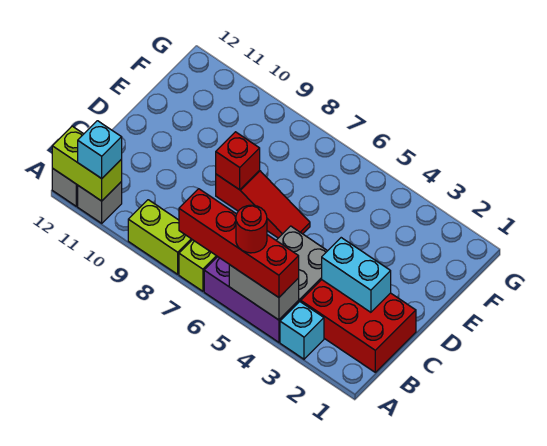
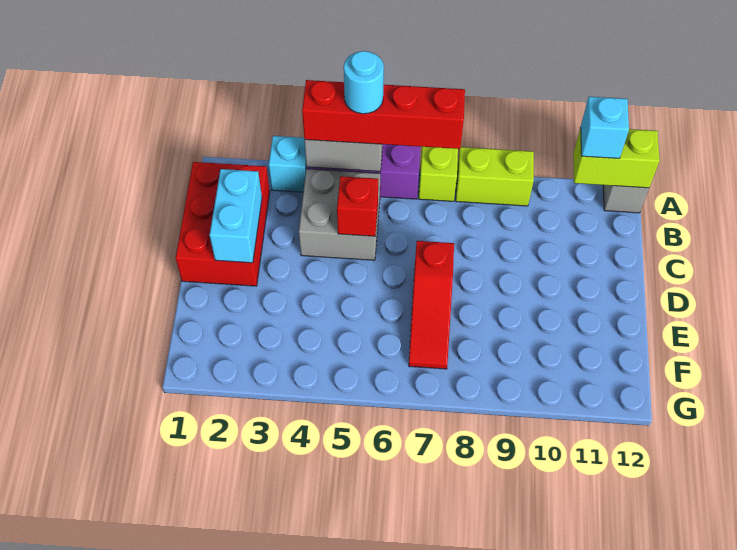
red 1x1 round brick [236,205,267,253] -> cyan 1x1 round brick [344,51,384,114]
grey 1x1 brick [78,182,122,223] -> none
red 2x3 brick [301,280,416,372] -> red 2x3 brick turned to [176,162,270,286]
cyan 1x2 brick [322,238,391,312] -> cyan 1x2 brick turned to [210,169,262,263]
red 1x3 slope [216,170,310,238] -> red 1x3 slope turned to [409,241,454,369]
red 1x1 brick [216,132,260,190] -> red 1x1 brick moved to [337,176,378,236]

